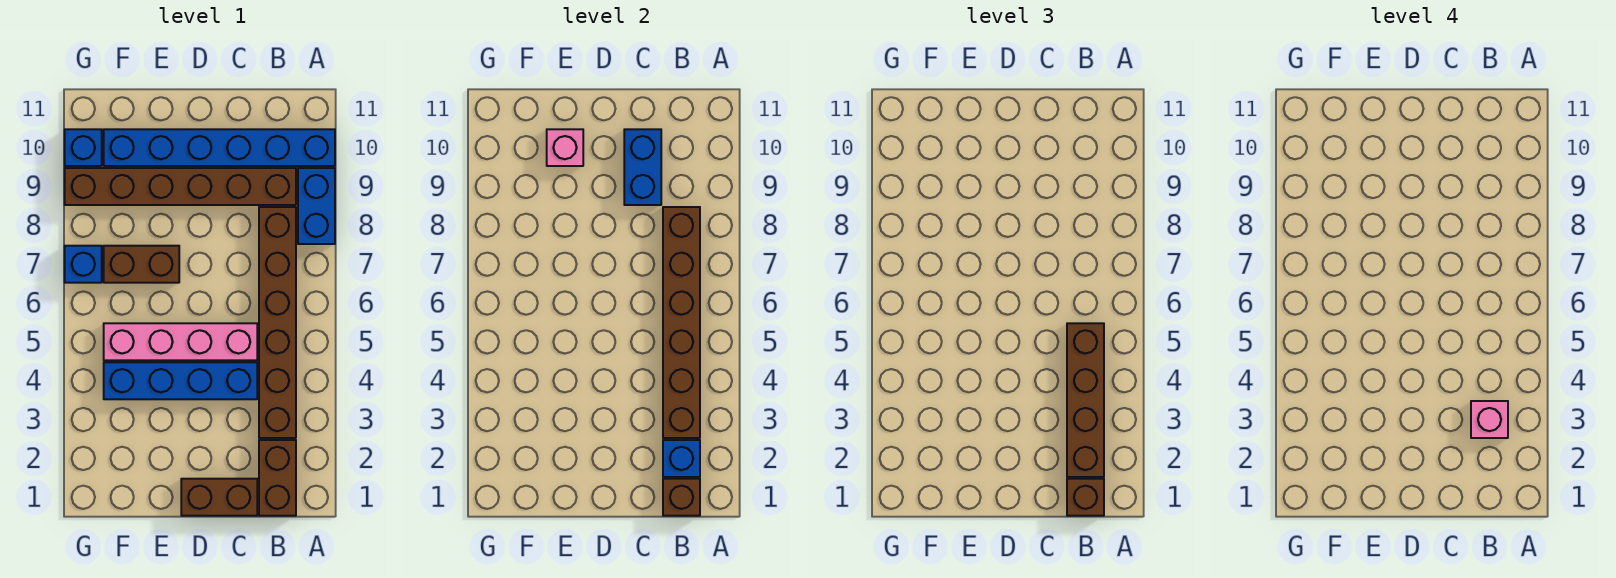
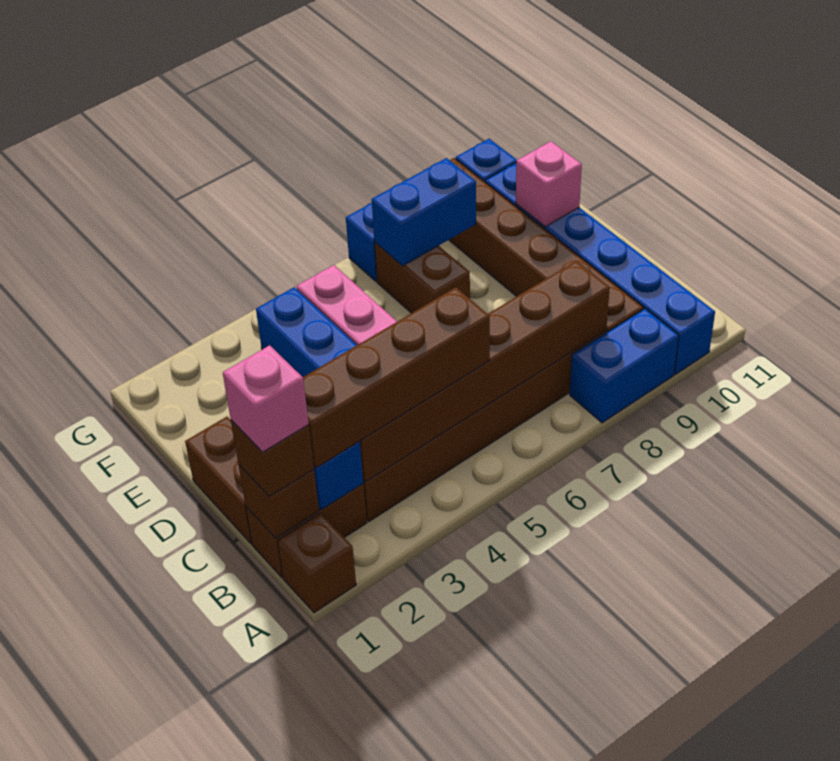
none -> brown 1x1 brick [278,513,356,613]
pink 1x1 brick [1471,401,1508,438] -> pink 1x1 brick moved to [223,345,309,452]
blue 1x2 brick [624,129,661,205] -> blue 1x2 brick moved to [372,158,476,266]

